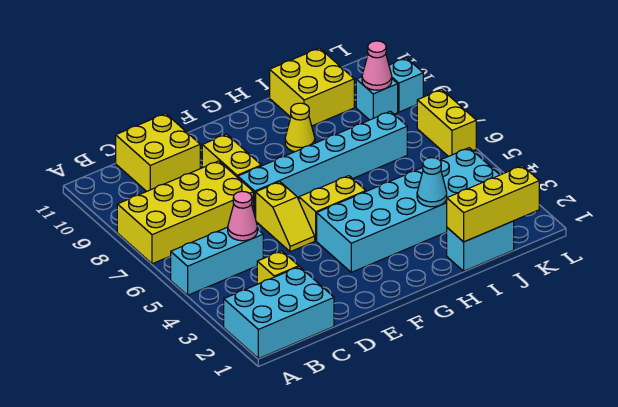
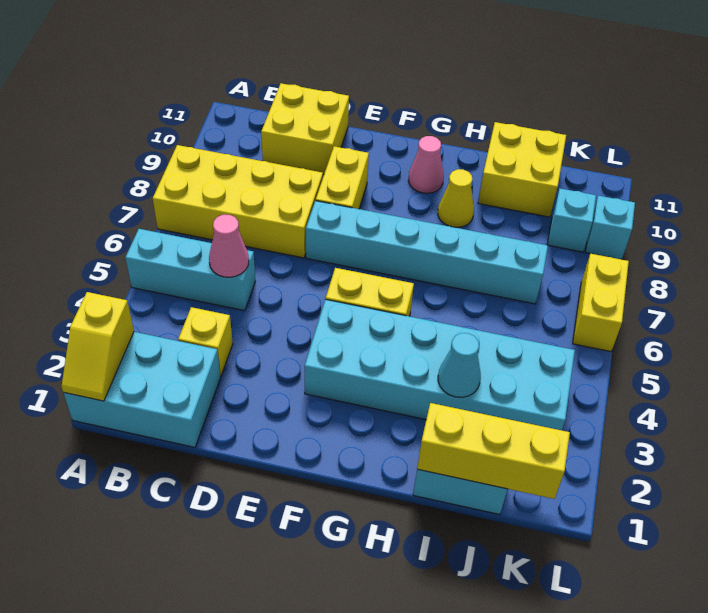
yellow 1x2 slope [256,182,315,252] -> yellow 1x2 slope moved to [61,292,134,401]
pink 1x1 cone [362,41,392,90] -> pink 1x1 cone moved to [408,136,444,193]

